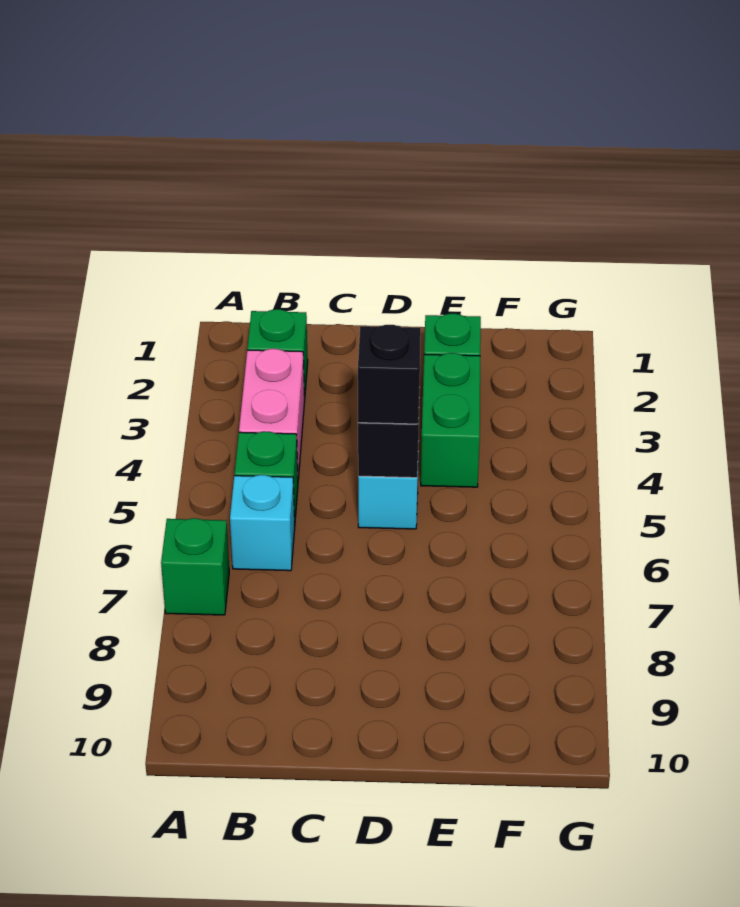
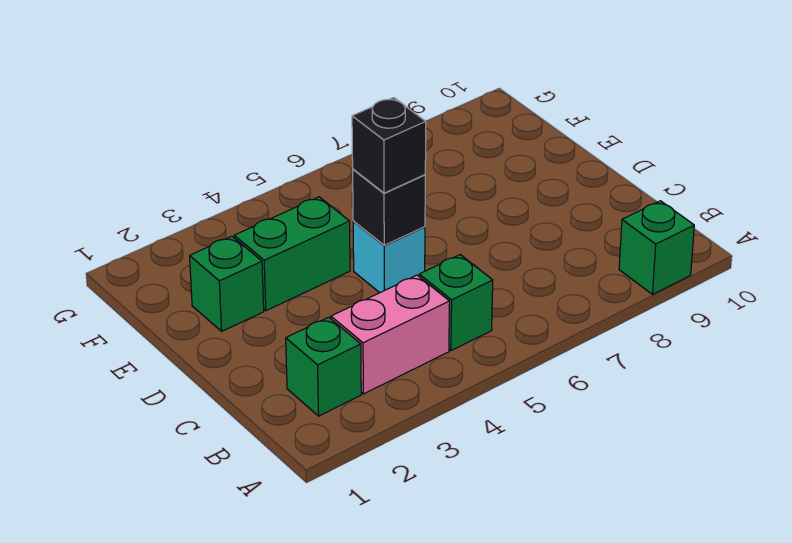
green 1x1 brick [161,518,229,615] -> green 1x1 brick moved to [619,201,694,294]
cyan 1x1 brick [230,475,295,571] -> none

